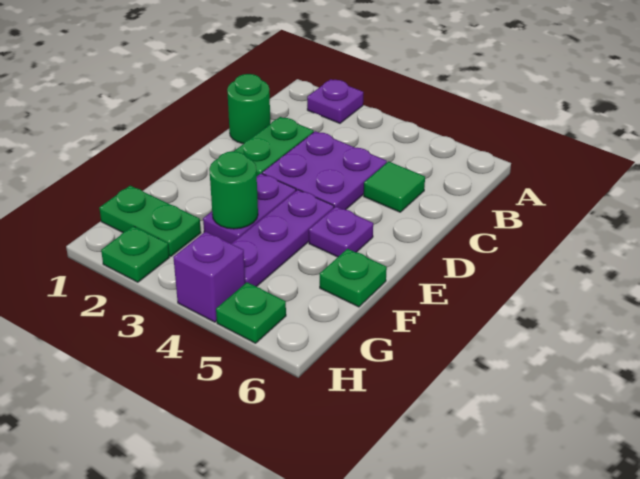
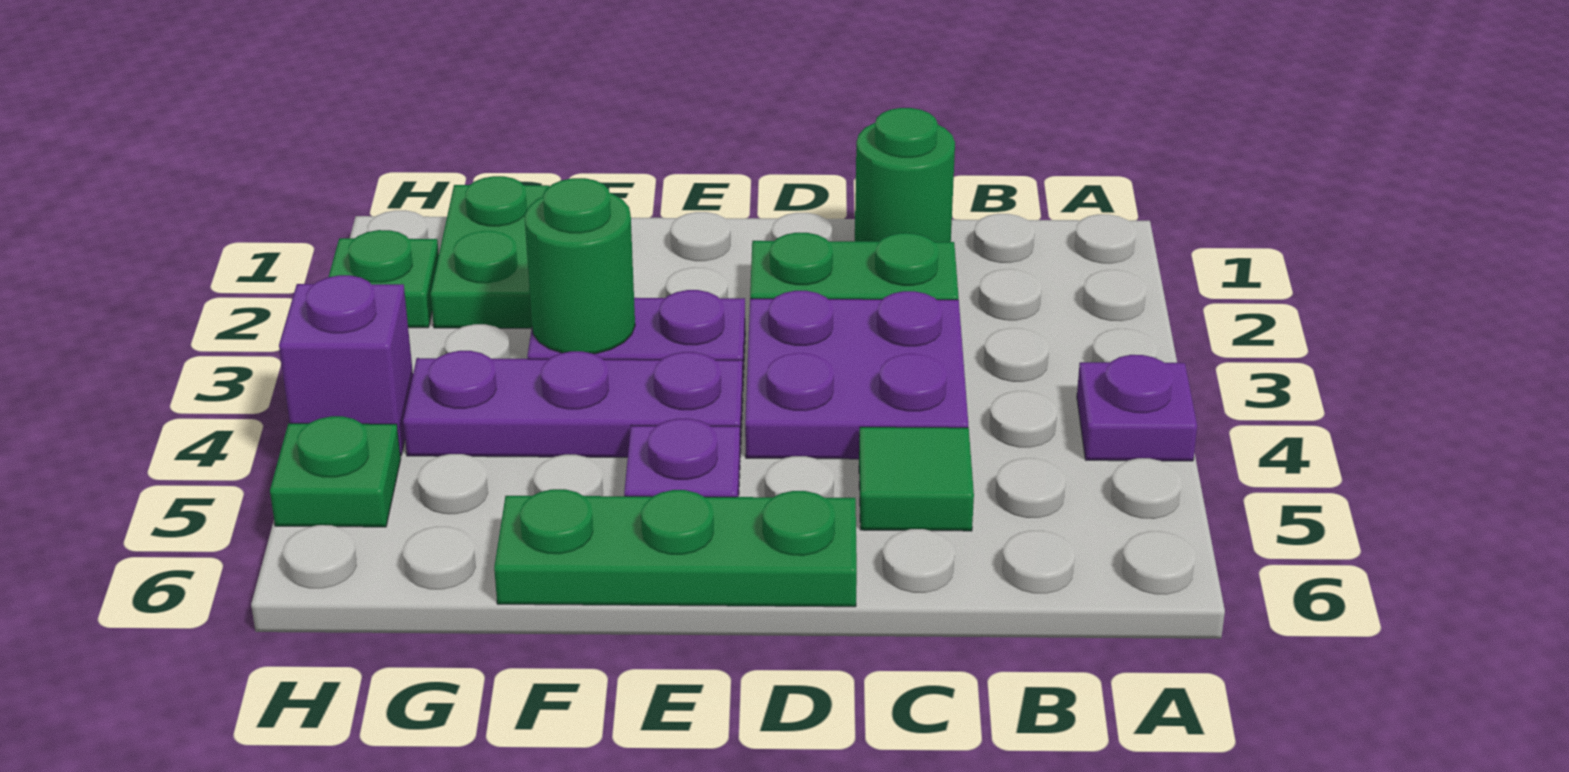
purple 1x1 plate [307,79,363,123] -> purple 1x1 plate moved to [1077,355,1197,461]
green 1x1 plate [320,249,387,307] -> green 1x3 plate [494,489,857,607]

